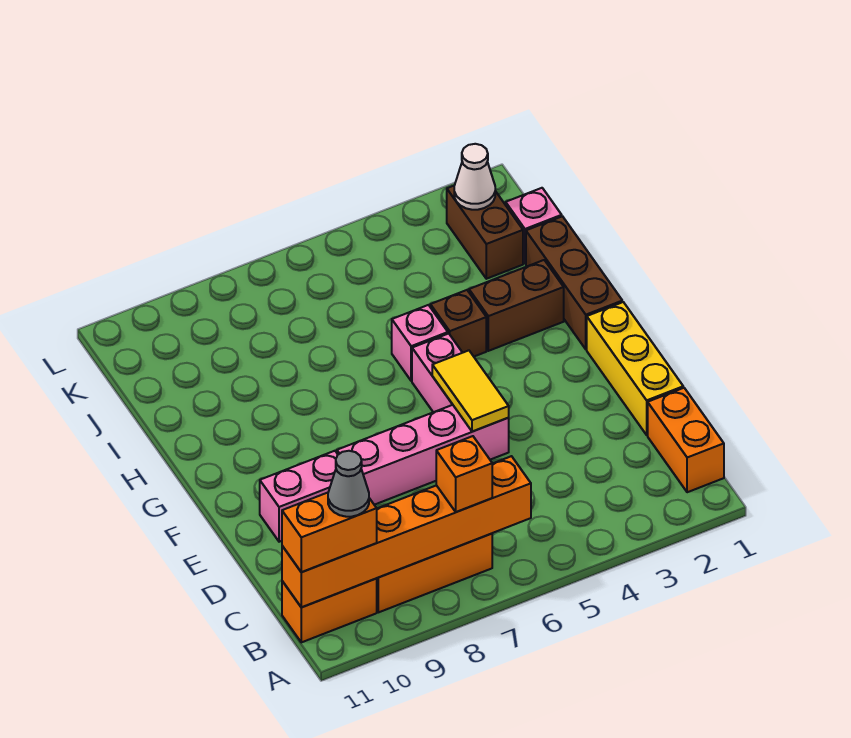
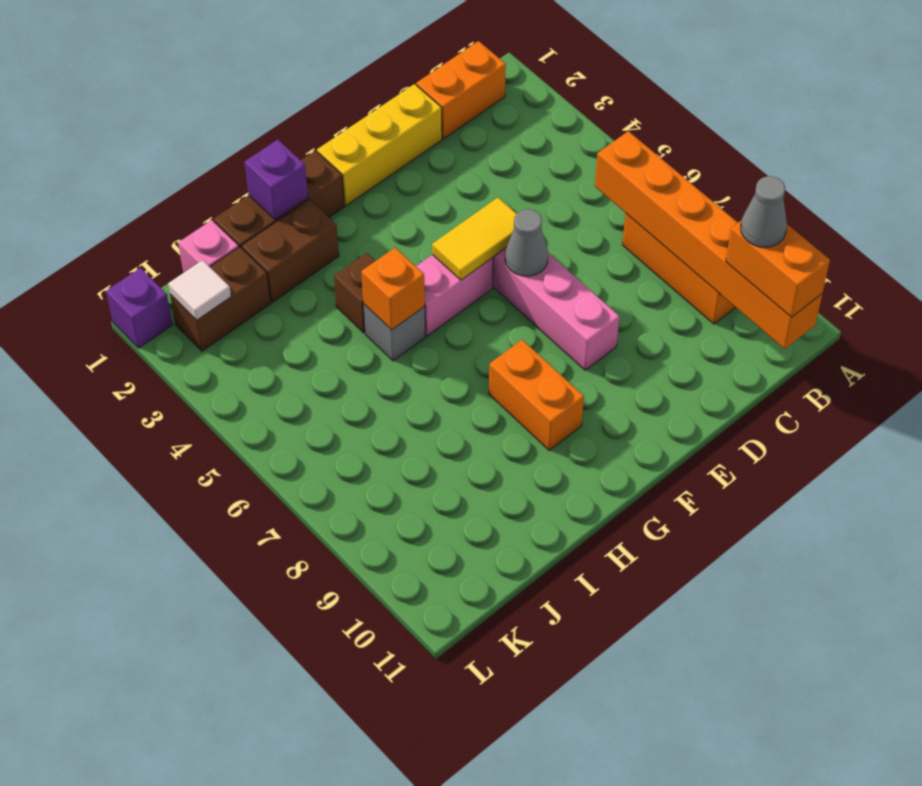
orange 1x1 brick [436,436,492,512] -> orange 1x1 brick moved to [361,248,425,330]
orange 1x2 brick [282,579,377,642] -> orange 1x2 brick moved to [489,340,584,450]
none -> grey 1x1 cone [505,209,548,276]
pink 1x2 brick [260,451,338,542] -> none
none -> purple 1x1 brick [244,140,308,220]
brown 1x2 brick [469,260,564,351] -> brown 1x2 brick turned to [242,199,339,302]
pink 1x1 brick [392,305,448,381] -> grey 1x1 brick [363,304,426,361]
white 1x1 cone [454,144,495,210] -> white 1x1 tile [168,260,231,320]
none -> purple 1x1 brick [106,268,172,348]

